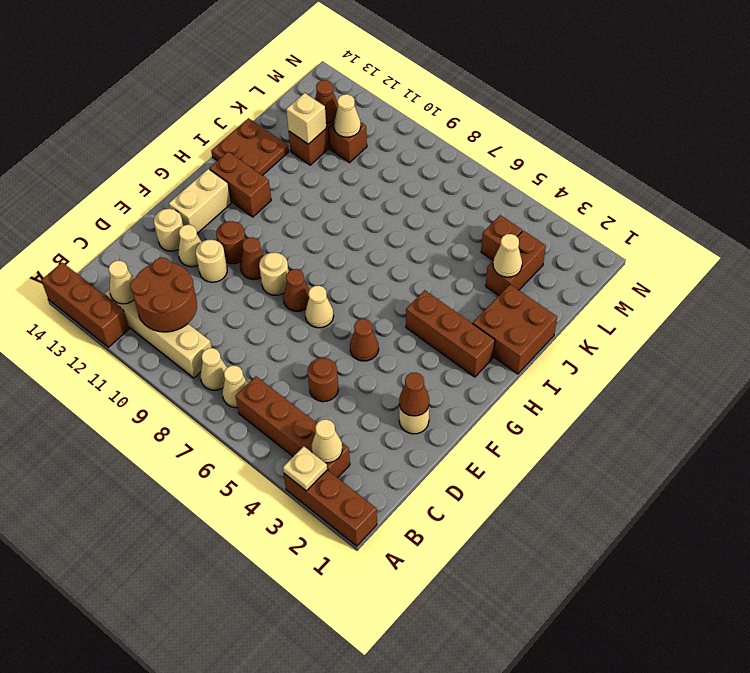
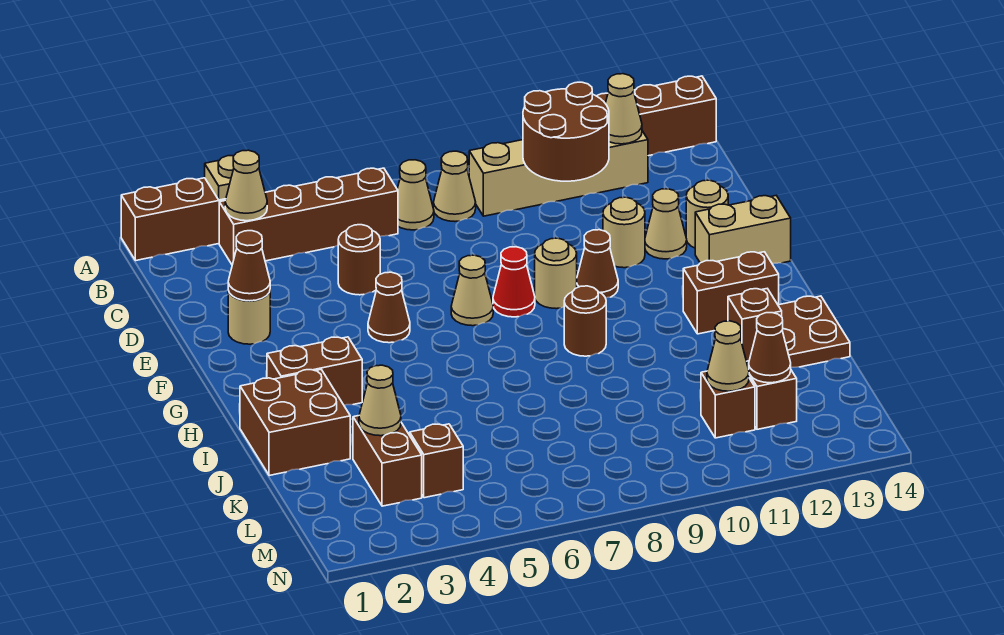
brown 1x1 cone [283,269,309,311] -> red 1x1 cone [493,247,535,317]
brown 1x1 round brick [216,221,245,264] -> brown 1x1 round brick moved to [564,286,606,356]
tan 1x2 brick [169,169,231,233] -> tan 1x2 brick turned to [695,196,791,264]
brown 1x3 brick [406,290,495,377] -> brown 1x2 brick [267,337,362,405]
tan 1x1 brick [286,93,326,144] -> brown 1x1 brick [728,289,782,361]

